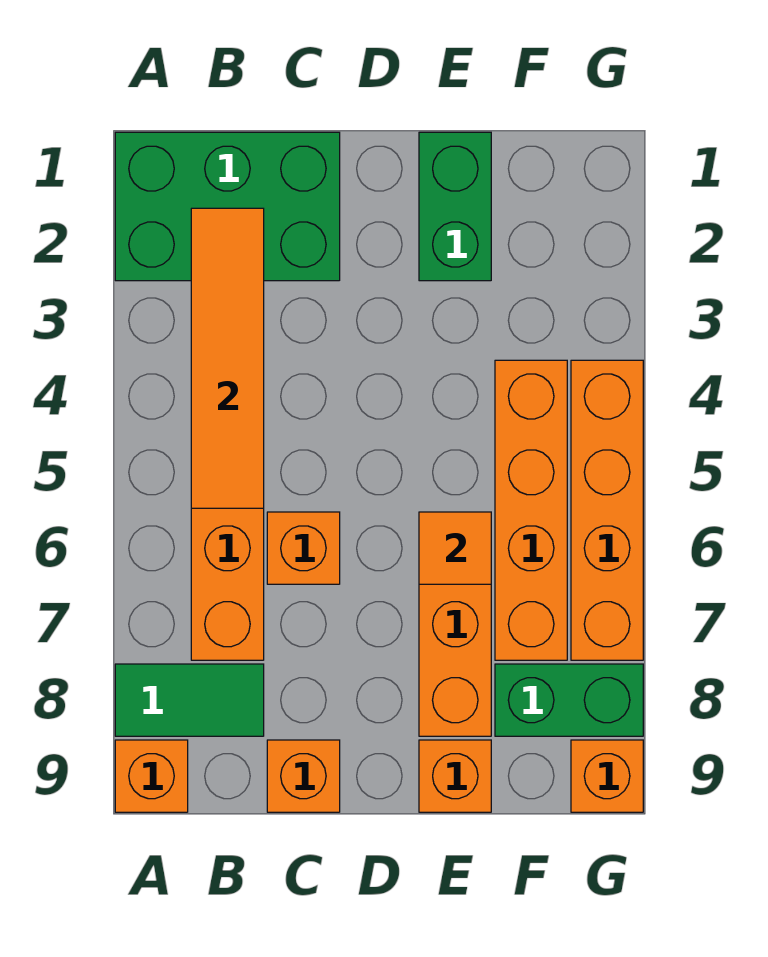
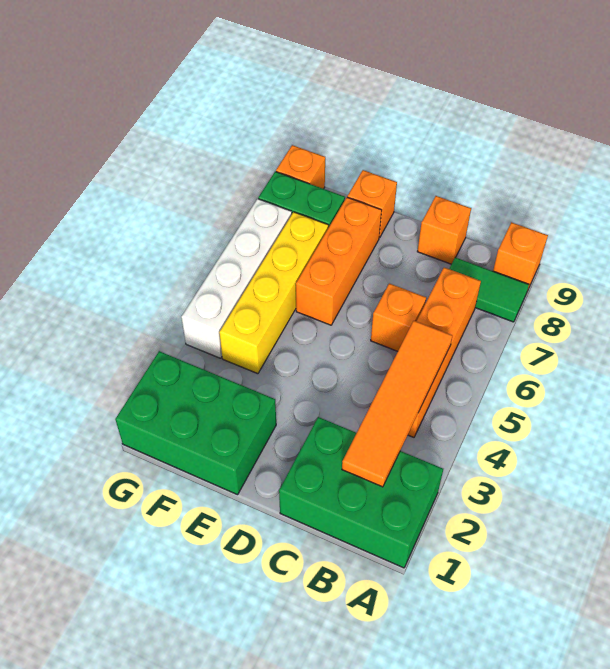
green 1x2 brick [419,132,491,281] -> green 2x3 brick [115,351,276,495]
orange 1x1 tile [419,512,491,584] -> none
orange 1x4 brick [495,360,567,660] -> yellow 1x4 brick [219,212,328,374]
orange 1x4 brick [571,360,643,660] -> white 1x4 brick [181,199,292,358]

